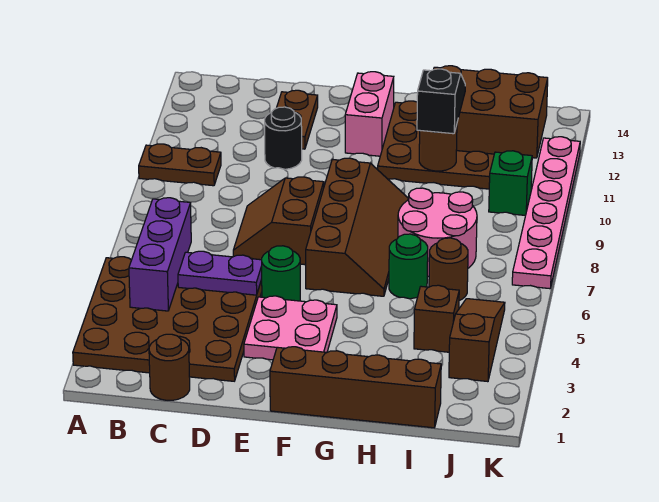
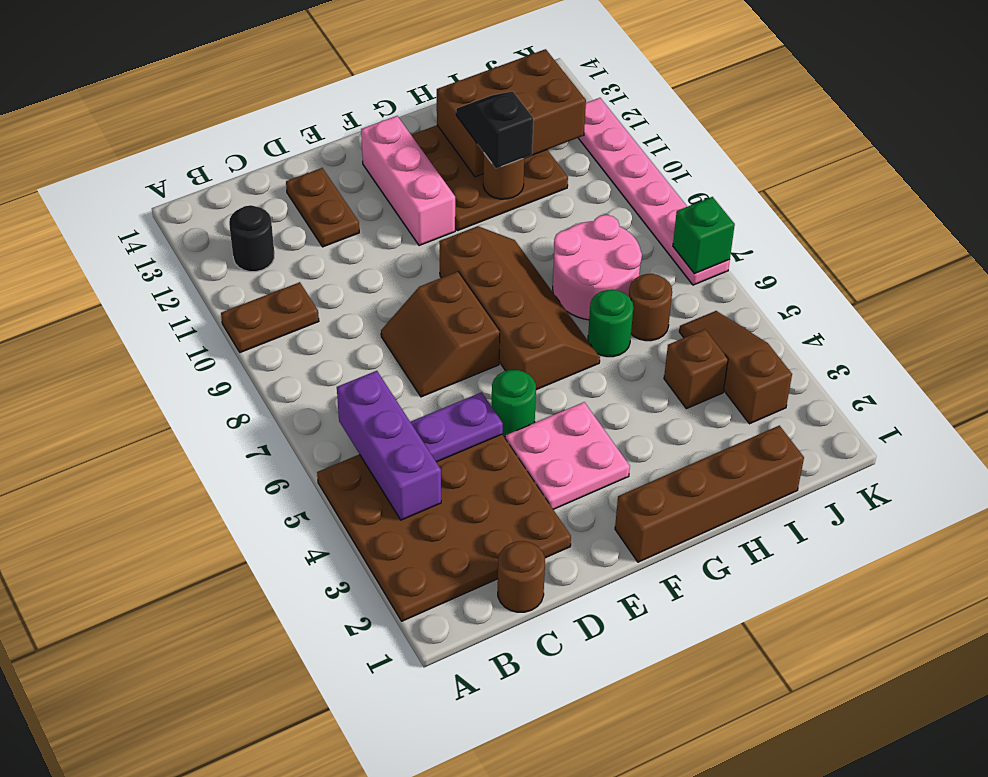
black 1x1 round brick [265,107,302,169] -> black 1x1 round brick moved to [229,205,274,272]
pink 1x2 brick [345,72,394,156] -> pink 1x3 brick [361,116,455,246]
green 1x1 brick [489,151,532,215] -> green 1x1 brick moved to [673,197,735,274]

